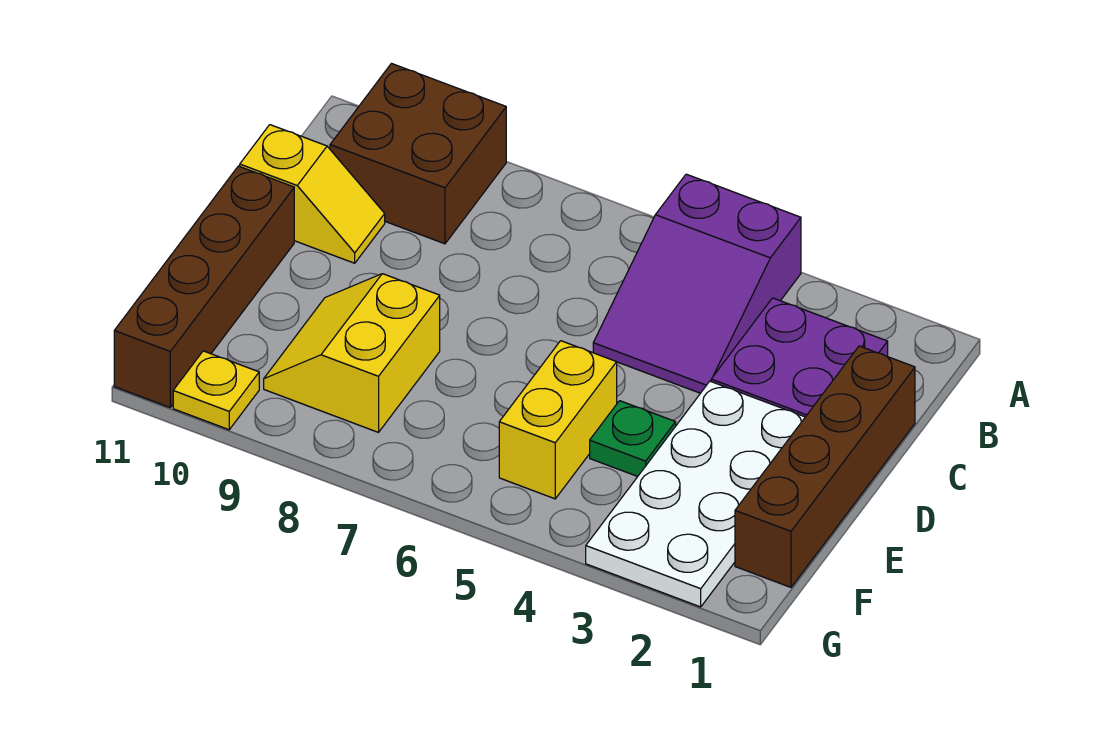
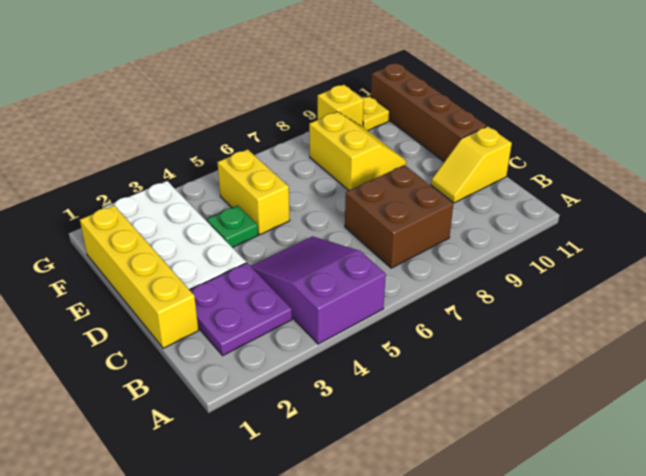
brown 2x2 brick [330,64,506,244] -> brown 2x2 brick moved to [345,165,453,268]
brown 1x4 brick [735,346,915,587] -> yellow 1x4 brick [80,205,198,348]
none -> yellow 1x1 brick [318,85,364,127]

